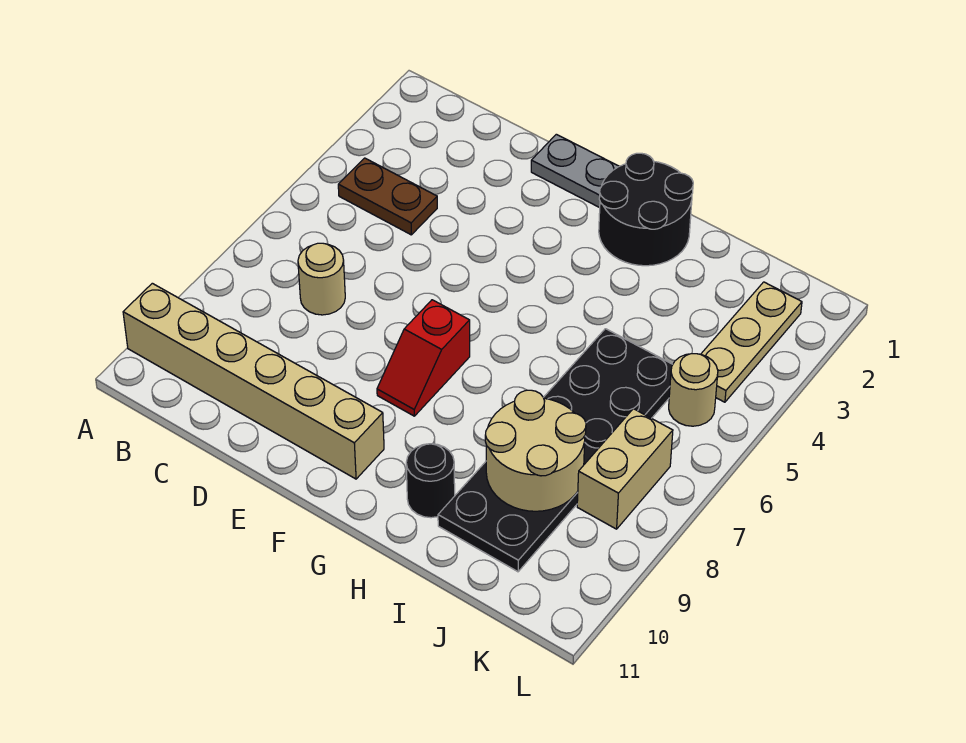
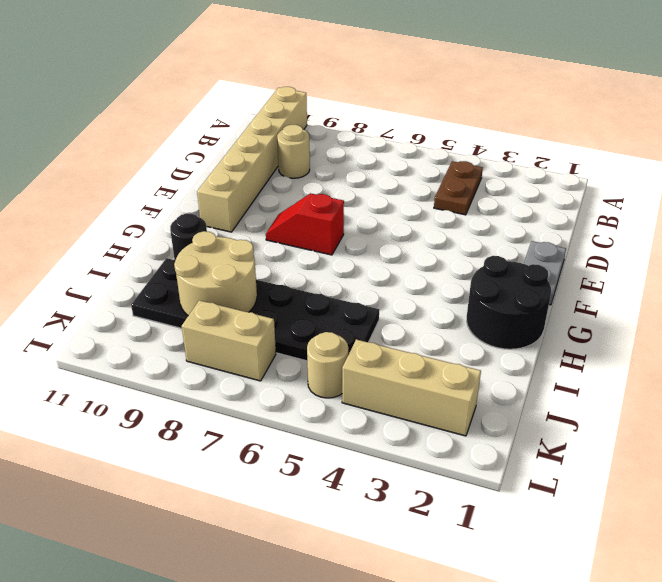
tan 1x1 round brick [298,243,345,315] -> tan 1x1 round brick moved to [277,125,310,178]
tan 1x3 plate [701,282,802,402] -> tan 1x3 brick [342,339,481,436]

